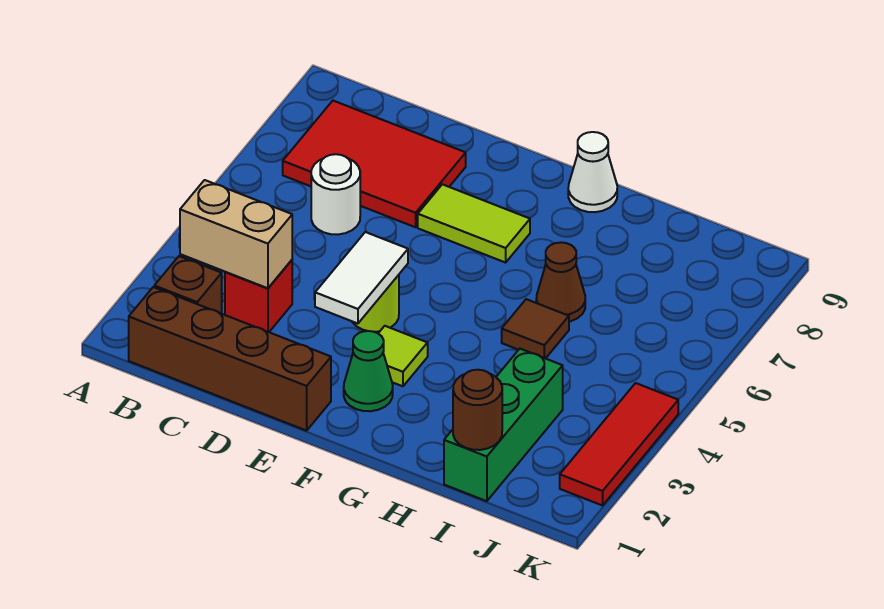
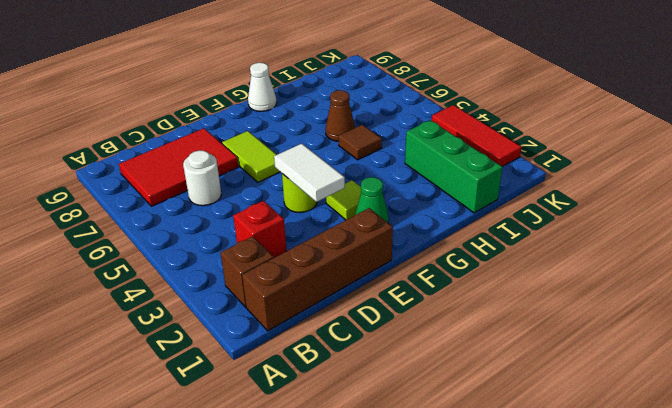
tan 1x2 brick [180,180,292,288] -> none
lime 1x2 tile [418,184,530,263] -> lime 1x2 tile turned to [222,131,280,182]
brown 1x1 round brick [453,370,502,450] -> none

